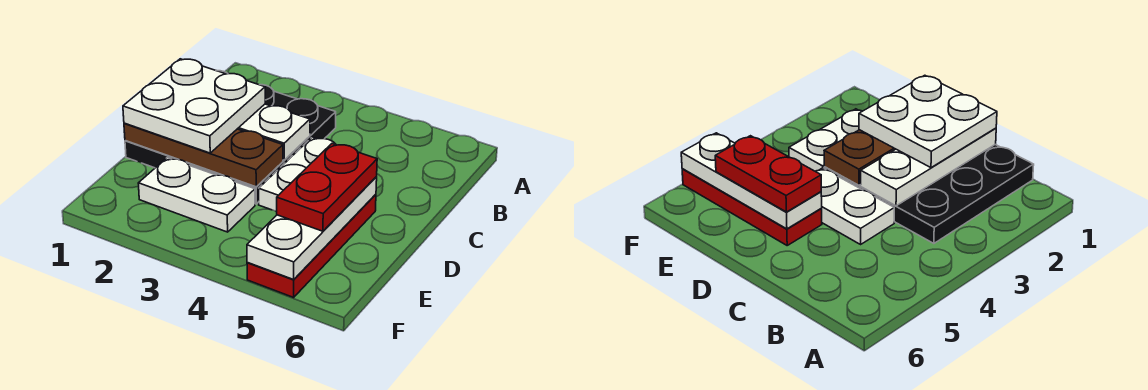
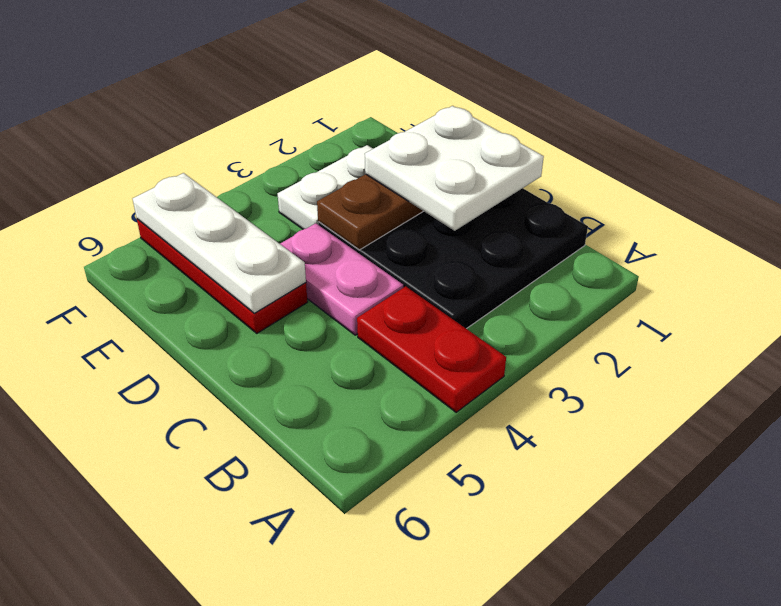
white 1x3 plate [238,104,310,160] -> none
white 1x2 plate [259,137,336,212] -> pink 1x2 plate [280,223,403,335]
red 1x2 plate [277,144,377,231] -> red 1x2 plate moved to [357,286,506,412]

